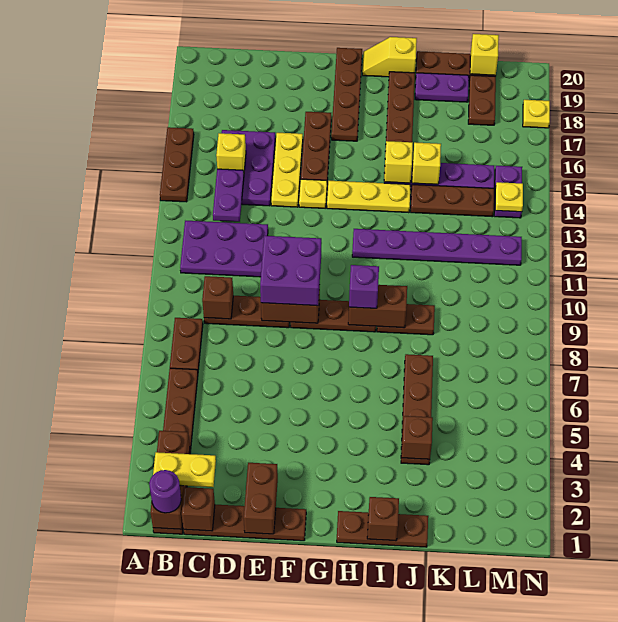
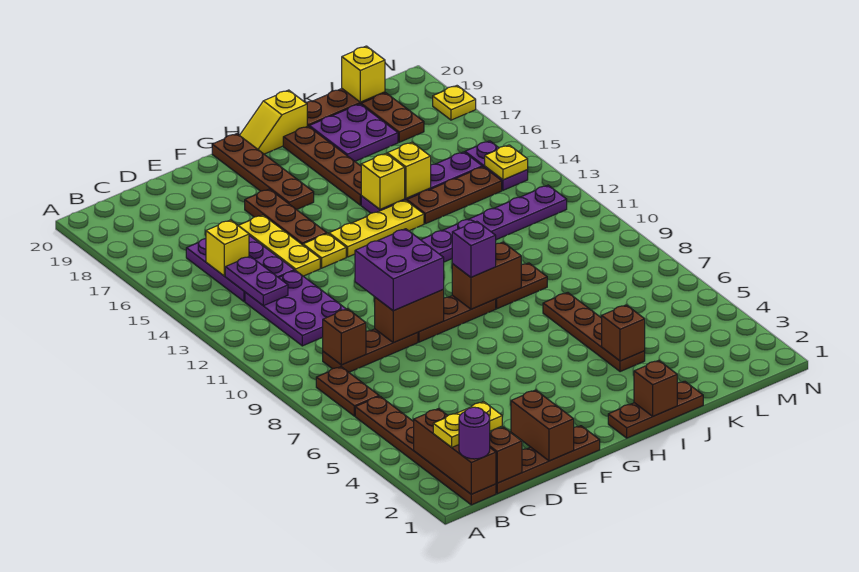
brown 1x3 plate [160,127,194,202] -> none
purple 2x3 plate [180,221,268,277] -> purple 2x3 plate turned to [245,270,346,346]
purple 1x2 plate [415,73,469,102] -> purple 2x2 plate [309,104,398,161]

